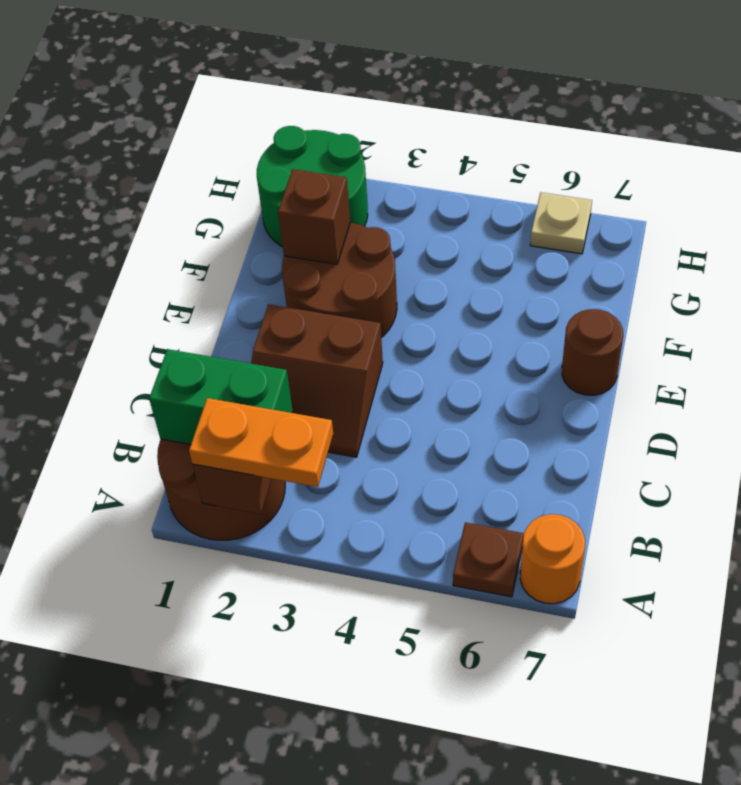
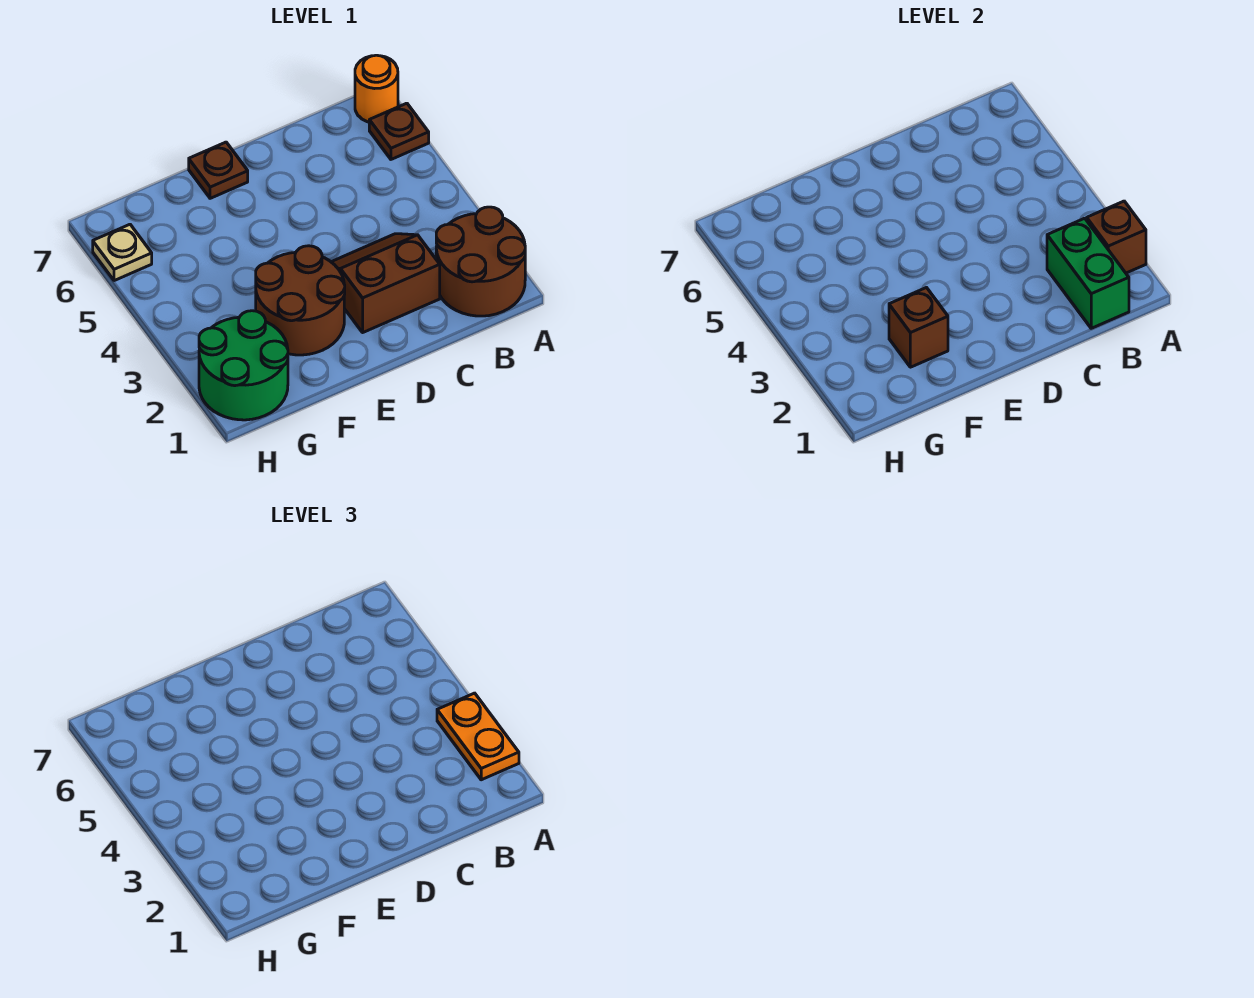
brown 2x2 slope [251,304,383,457] -> brown 2x2 slope turned to [332,234,440,332]
brown 1x1 round brick [562,309,623,395] -> brown 1x1 plate [189,142,248,198]

